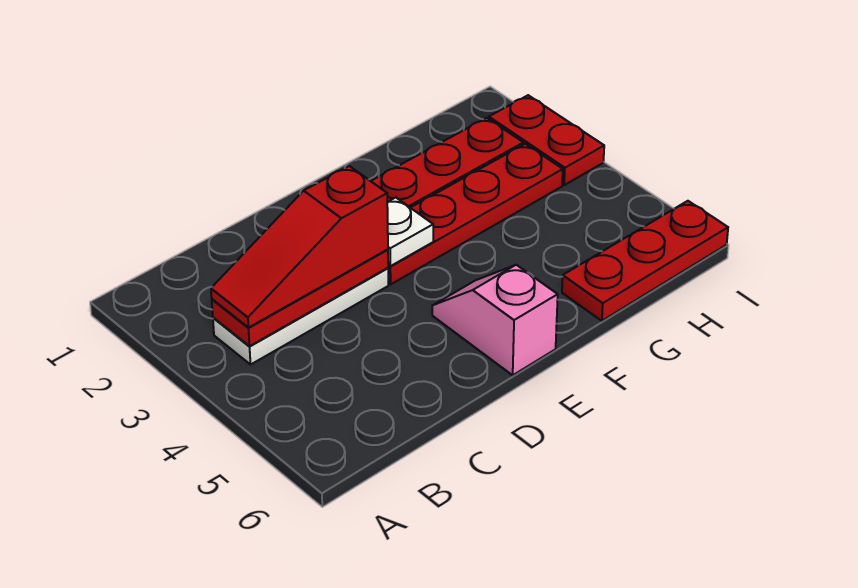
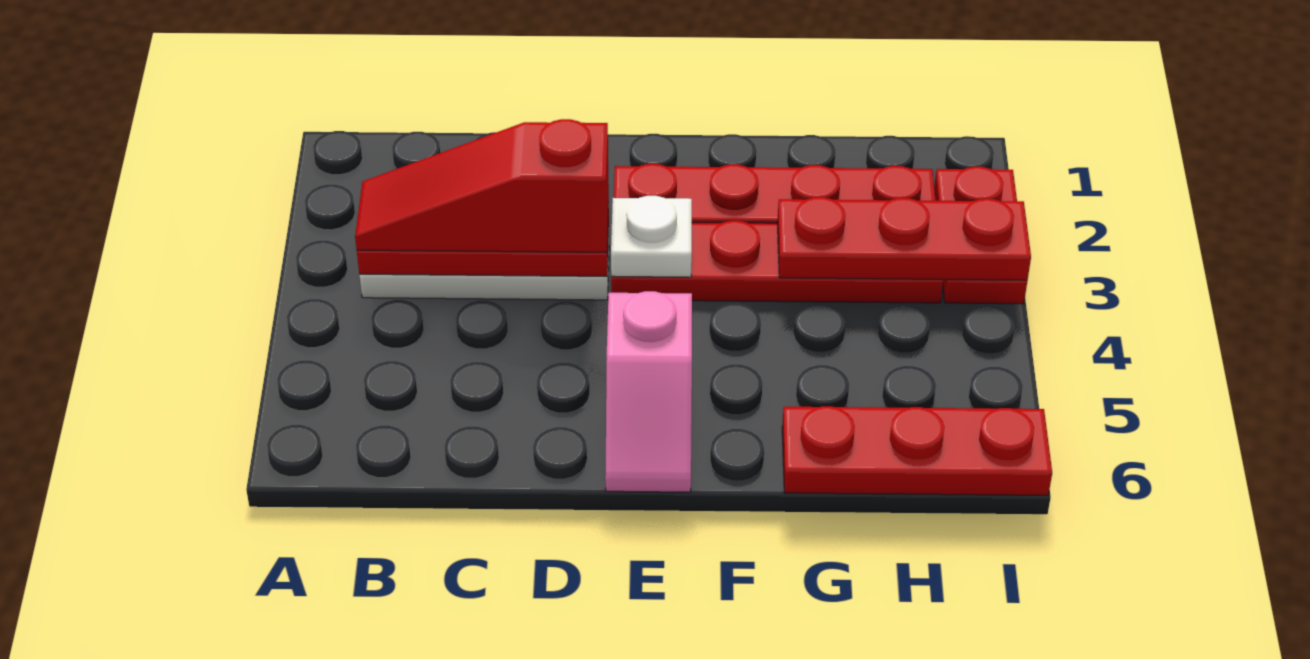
pink 1x2 slope [432,265,558,375] -> pink 1x2 slope turned to [605,291,692,492]
none -> red 1x3 plate [777,197,1031,280]

